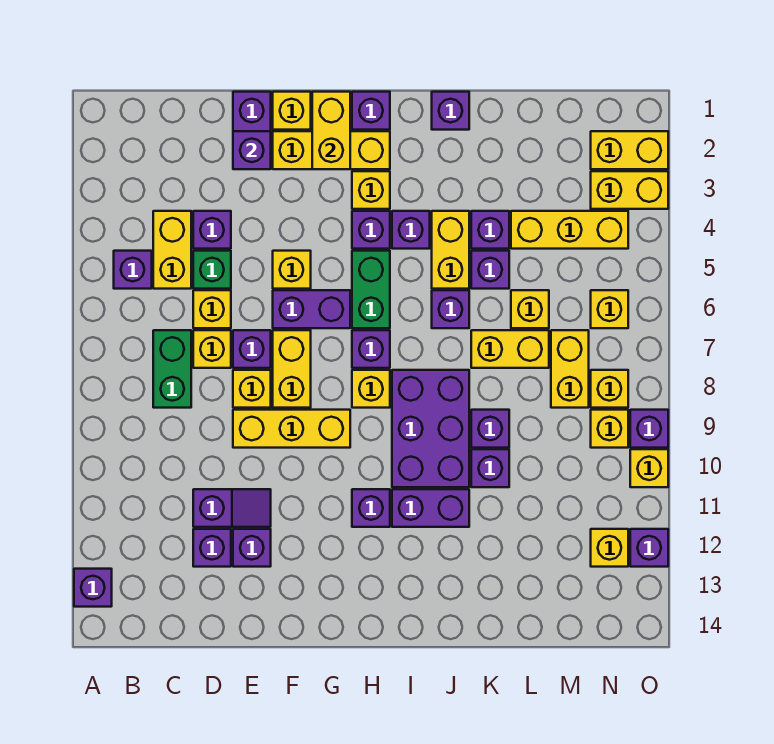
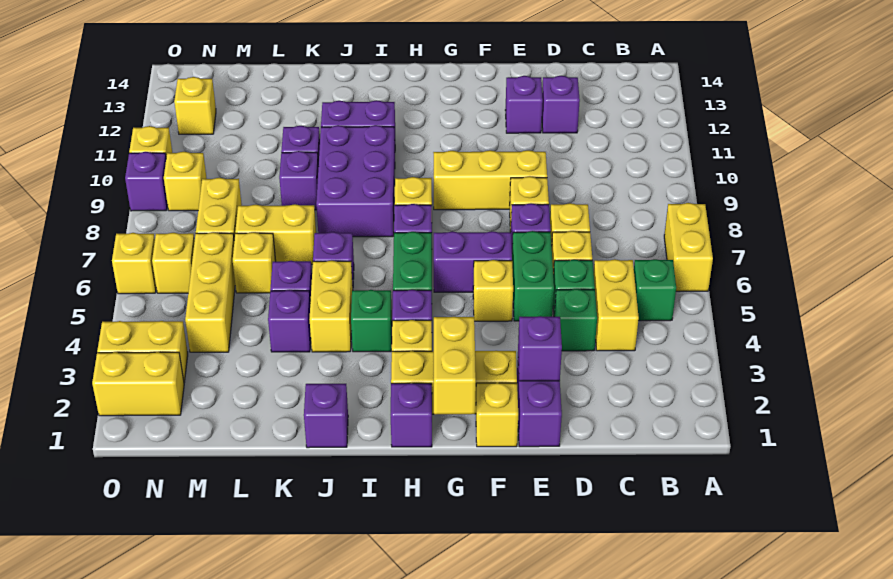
purple 1x1 brick [74,569,112,607] -> none
purple 1x1 brick [114,251,152,289] -> green 1x1 brick [634,259,676,321]
green 1x2 brick [153,330,191,408] -> green 1x2 brick moved to [512,231,554,321]
purple 1x1 brick [193,211,231,249] -> green 1x1 brick [554,289,597,351]
purple 1x2 slope [193,489,271,527] -> none
yellow 1x2 brick [273,330,311,408] -> yellow 1x2 brick moved to [664,203,713,291]
purple 1x1 brick [352,489,390,527] -> none
purple 1x1 brick [392,211,430,249] -> green 1x1 brick [351,290,392,352]
yellow 1x3 brick [511,211,628,249] -> yellow 1x3 brick turned to [185,232,235,352]
yellow 1x1 brick [591,370,628,408] -> yellow 1x1 brick moved to [112,233,156,294]
purple 1x1 brick [630,529,668,567] -> none

